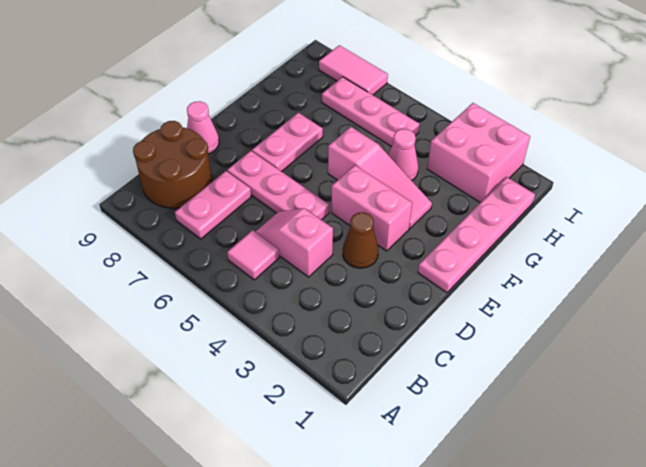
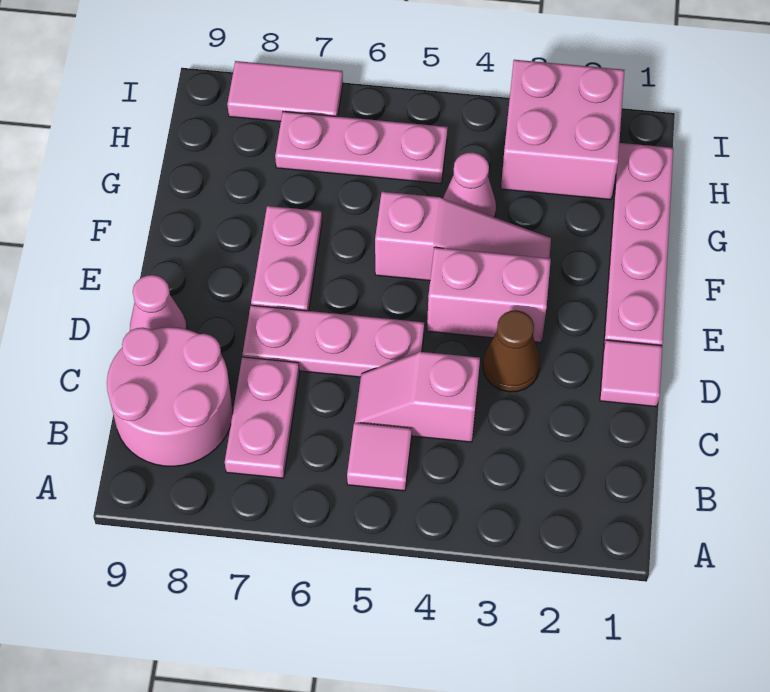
brown 2x2 round brick [133,121,212,208] -> pink 2x2 round brick [107,327,233,466]
none -> pink 1x1 tile [600,340,662,407]

